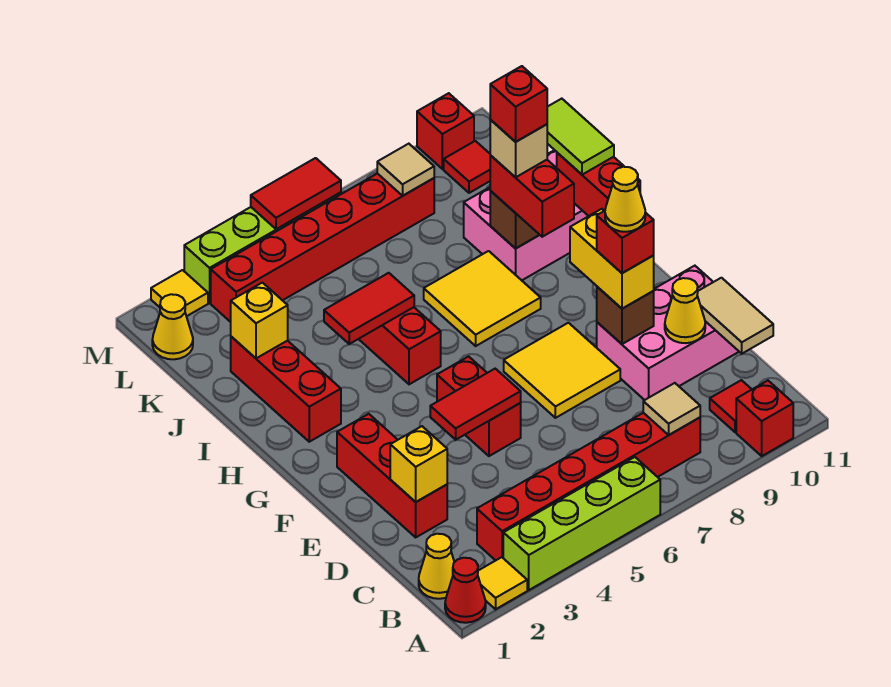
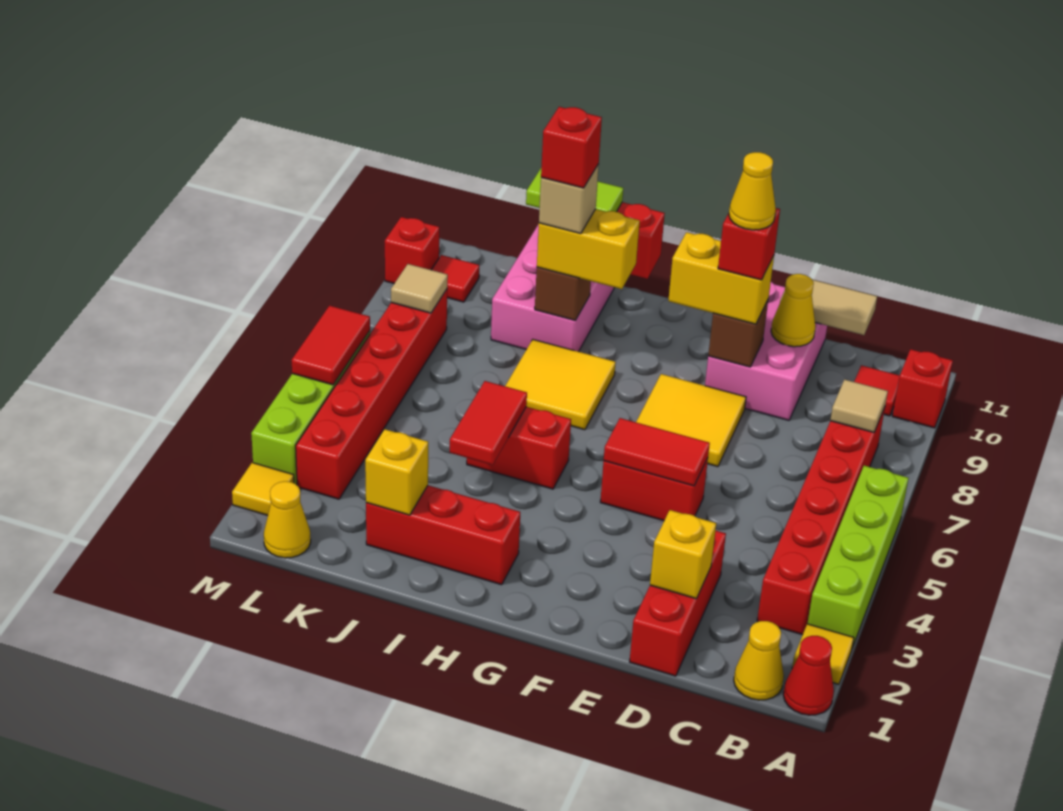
red 1x3 brick [337,414,447,537] -> red 1x3 brick turned to [630,531,726,676]
red 1x2 tile [430,369,521,440] -> red 1x2 tile turned to [604,418,710,486]
red 1x2 brick [490,155,574,237] -> yellow 1x2 brick [537,209,640,289]

